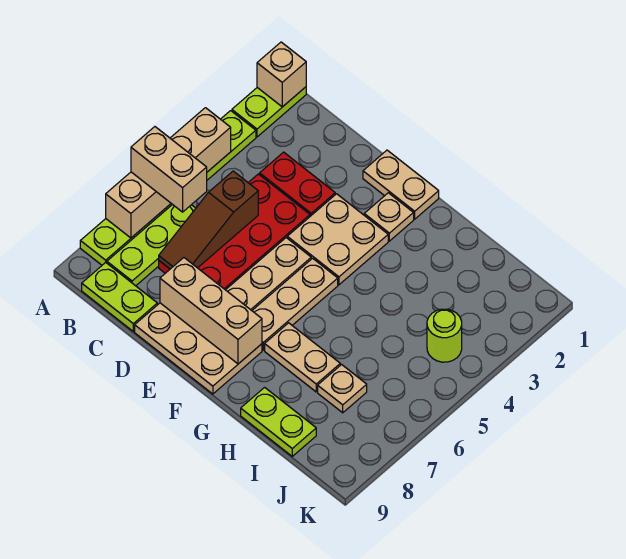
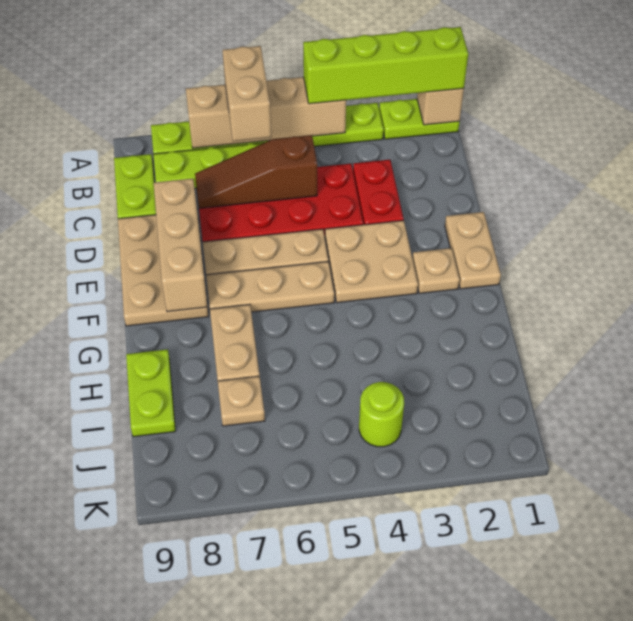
none -> lime 1x4 brick [303,27,468,104]

